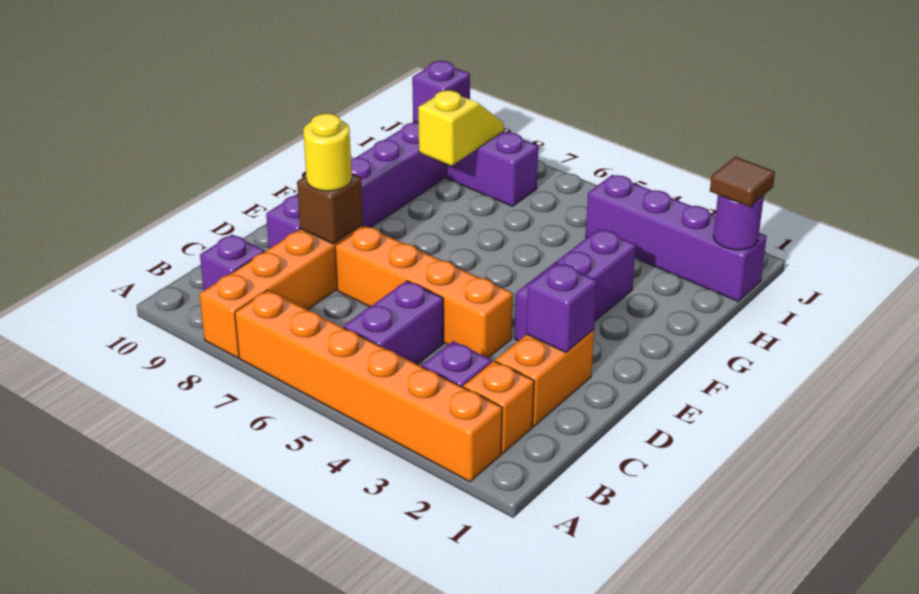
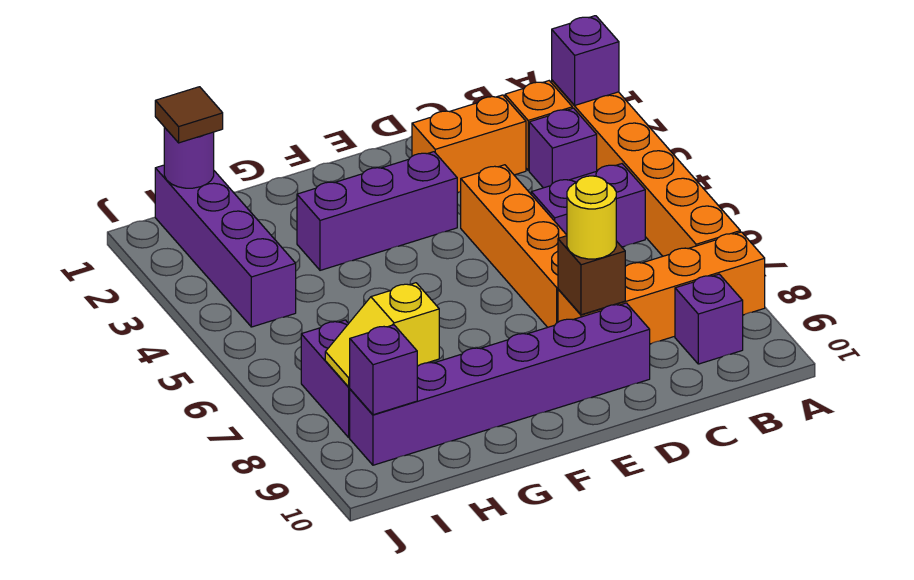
purple 1x1 brick [526,263,597,353] -> purple 1x1 brick moved to [552,16,619,105]

